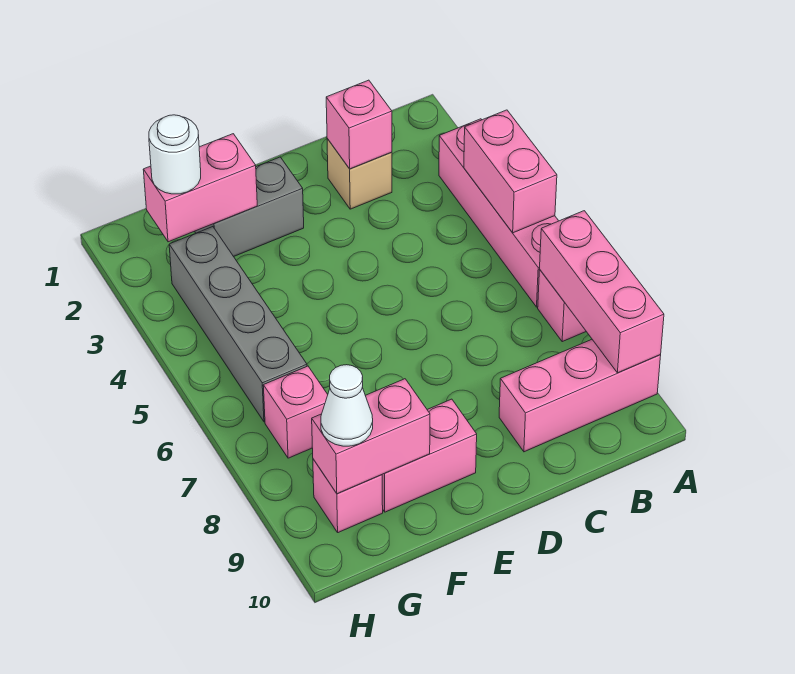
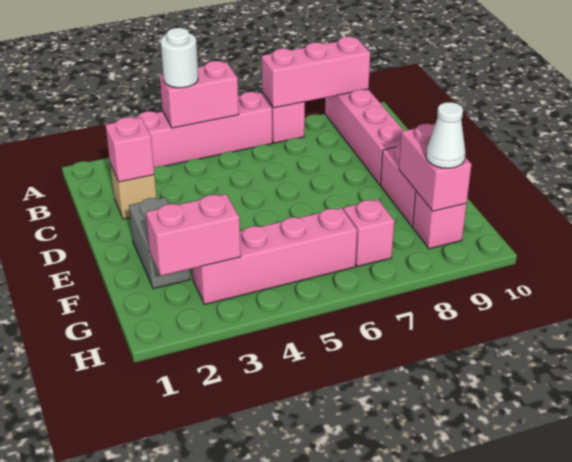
pink 1x3 brick [499,340,661,452] -> pink 1x4 brick [325,89,404,185]
pink 1x2 brick [143,134,257,242] -> pink 1x2 brick turned to [146,194,241,276]
white 1x1 round brick [149,115,201,194] -> white 1x1 round brick moved to [161,28,198,88]
grey 1x4 brick [169,227,307,422] -> pink 1x4 brick [192,208,357,304]

